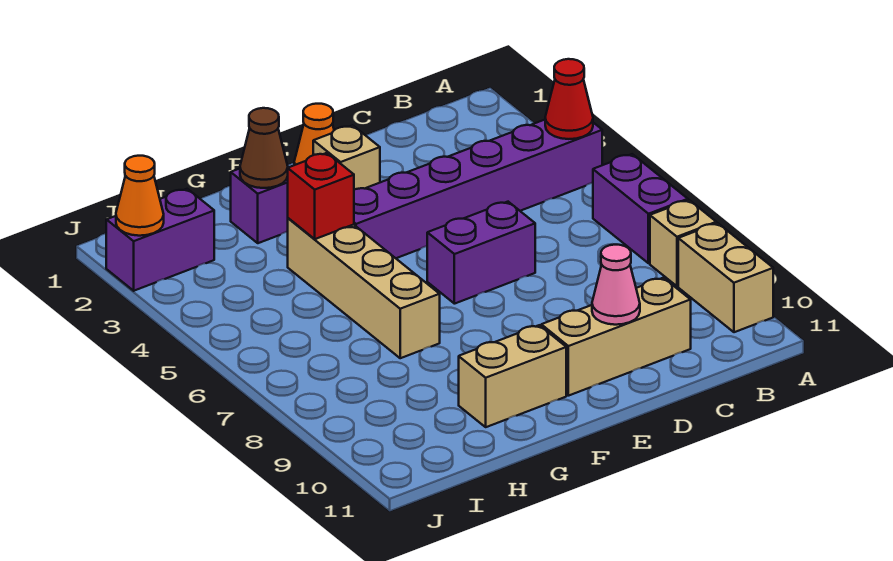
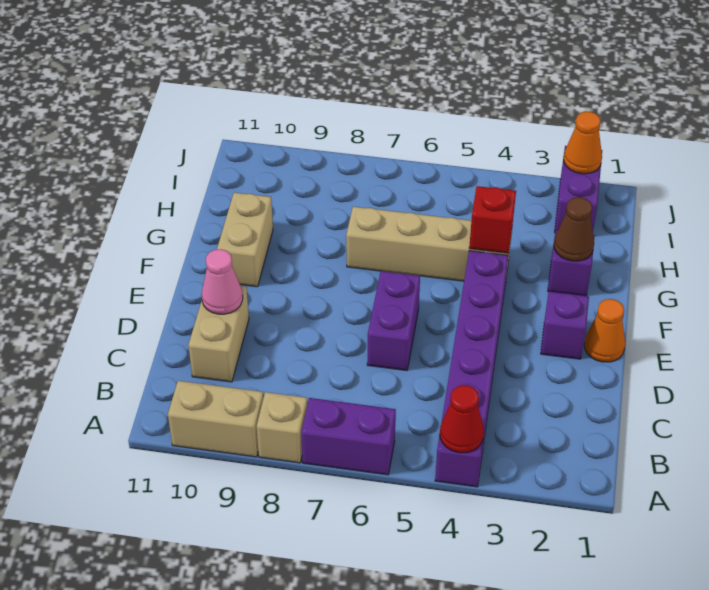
tan 1x3 brick [541,278,691,396] -> tan 1x2 brick [188,286,249,382]
tan 1x1 brick [313,125,380,190] -> purple 1x1 brick [541,292,589,359]

